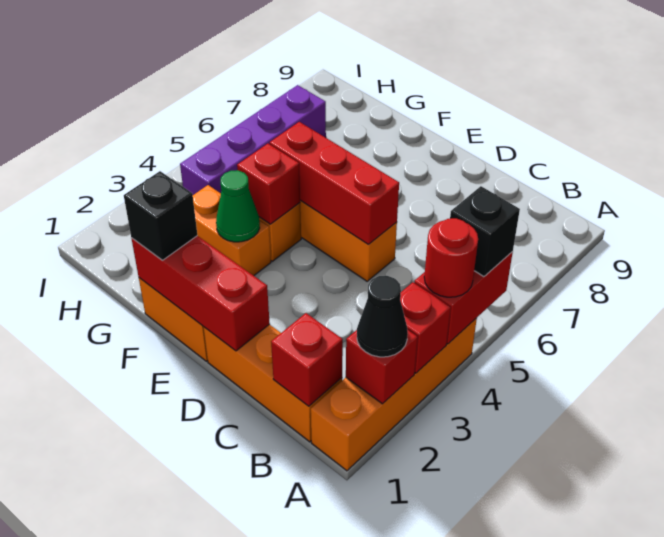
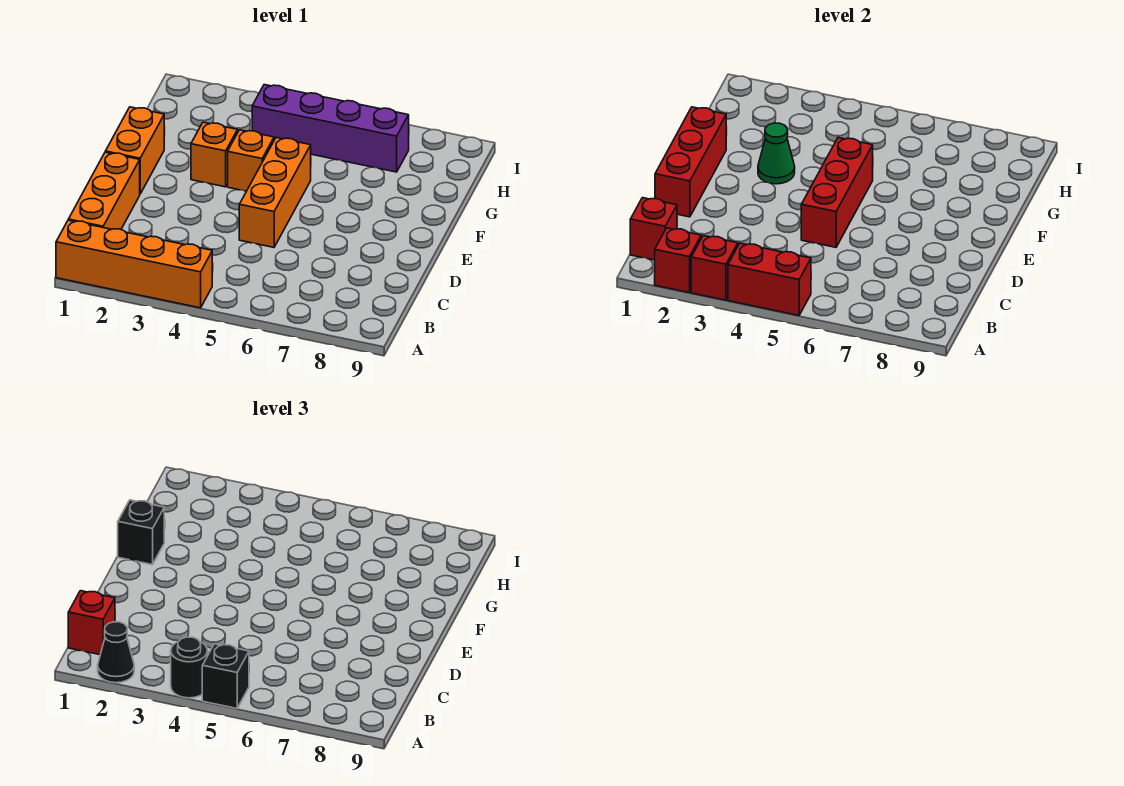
red 1x1 round brick [424,218,478,297] -> black 1x1 round brick [171,637,208,698]
orange 1x2 brick [193,185,271,276] -> orange 1x1 brick [191,122,238,187]
red 1x1 brick [237,144,300,224] -> red 1x1 brick moved to [68,591,115,655]

